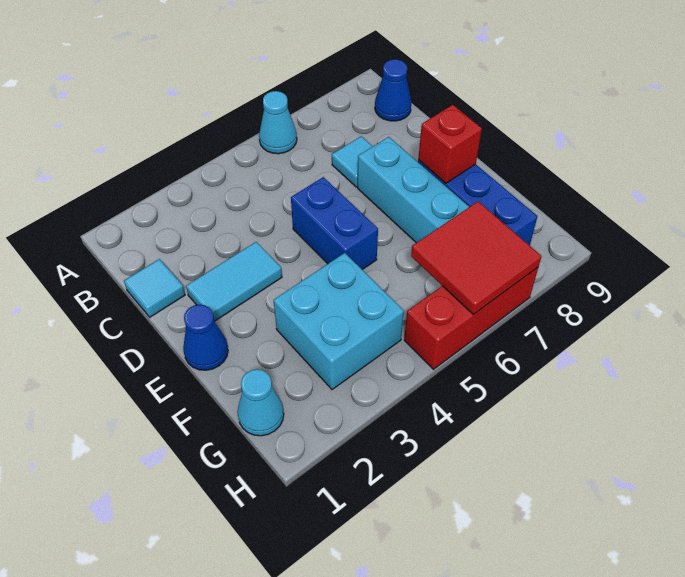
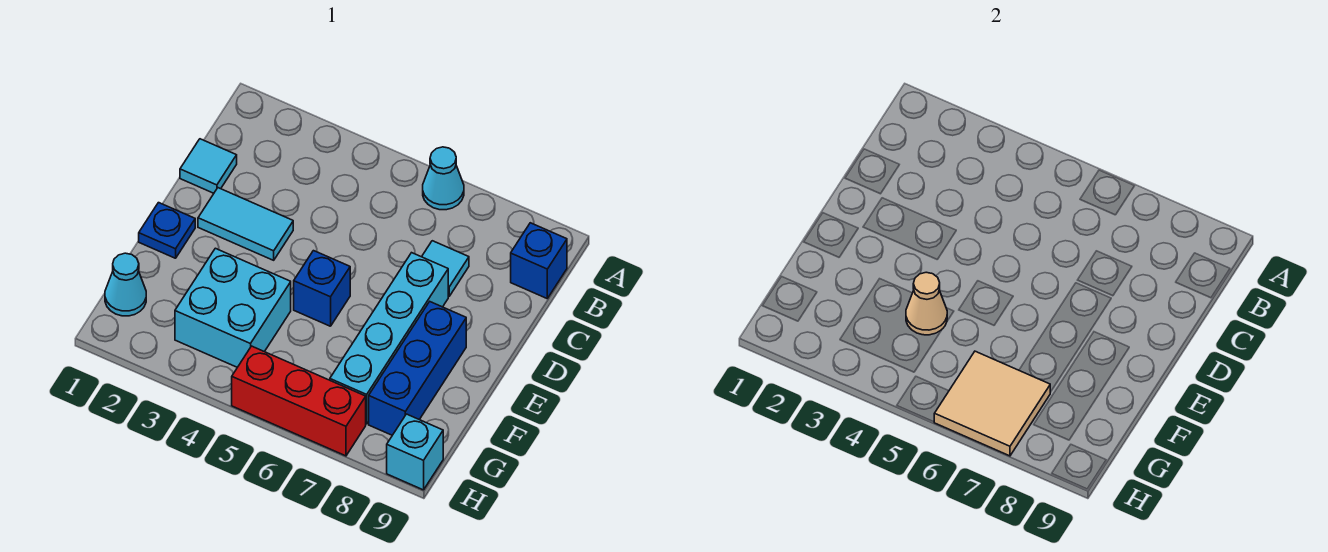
blue 1x1 cone [375,59,411,121] -> blue 1x1 brick [511,223,567,298]
blue 1x2 brick [291,177,378,270] -> blue 1x1 brick [294,251,350,326]
blue 1x1 cone [183,305,228,370] -> blue 1x1 plate [139,203,195,258]
red 1x1 brick [418,105,482,183] -> none
none -> tan 1x1 cone [906,272,947,335]
red 2x2 tile [411,202,542,314] -> tan 2x2 tile [934,351,1050,456]
none -> cyan 1x1 brick [387,414,443,490]

